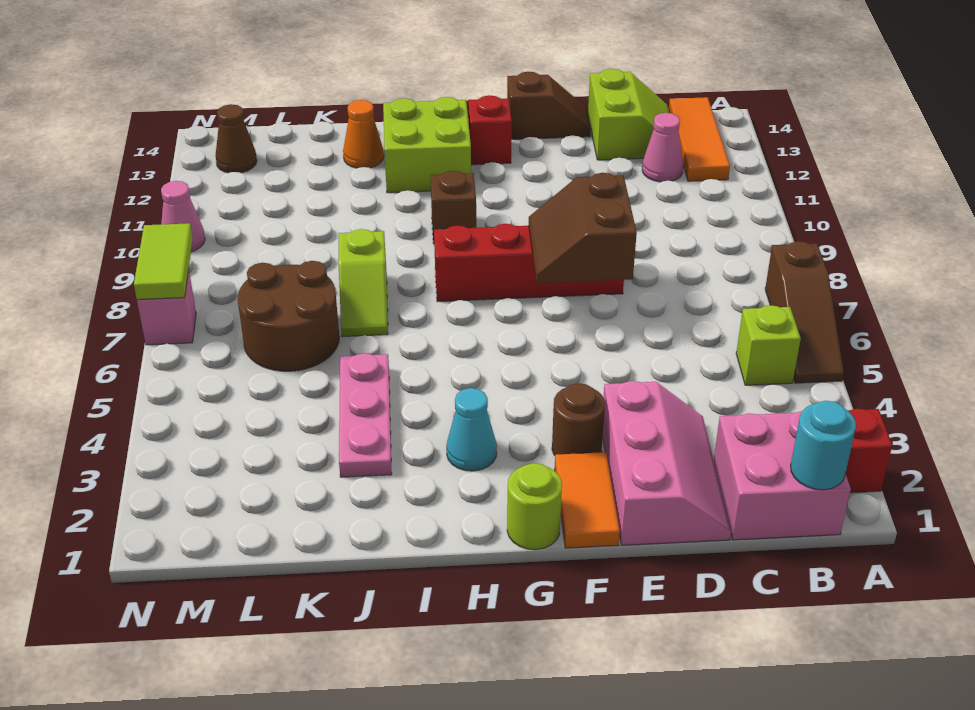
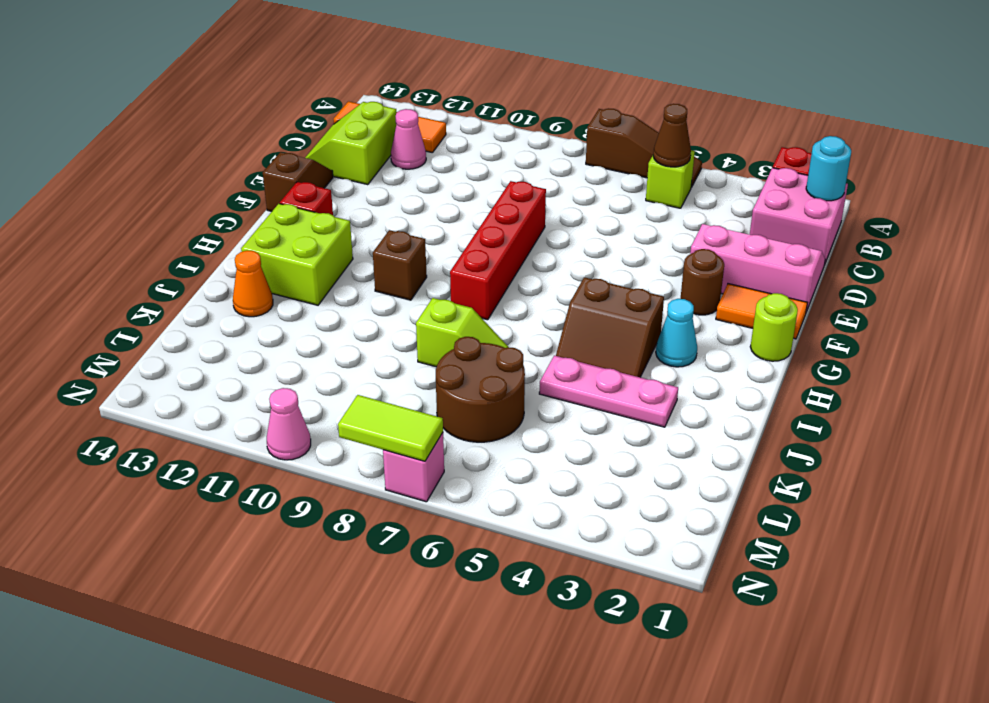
lime 2x2 slope [588,69,669,160] -> lime 2x2 slope turned to [305,102,397,185]
brown 2x2 slope [529,173,637,283] -> brown 2x2 slope moved to [556,277,664,377]
brown 1x1 cone [216,104,257,173] -> brown 1x1 cone moved to [653,104,691,167]

